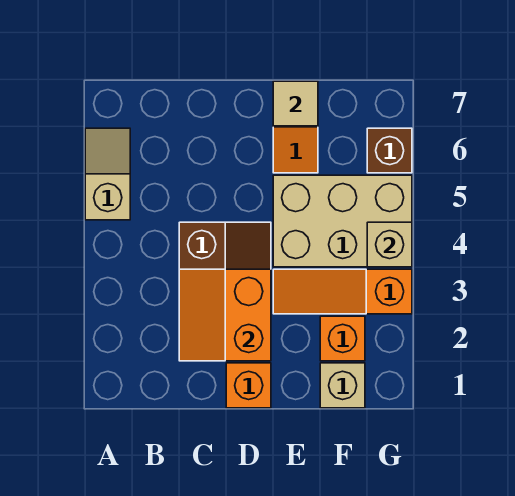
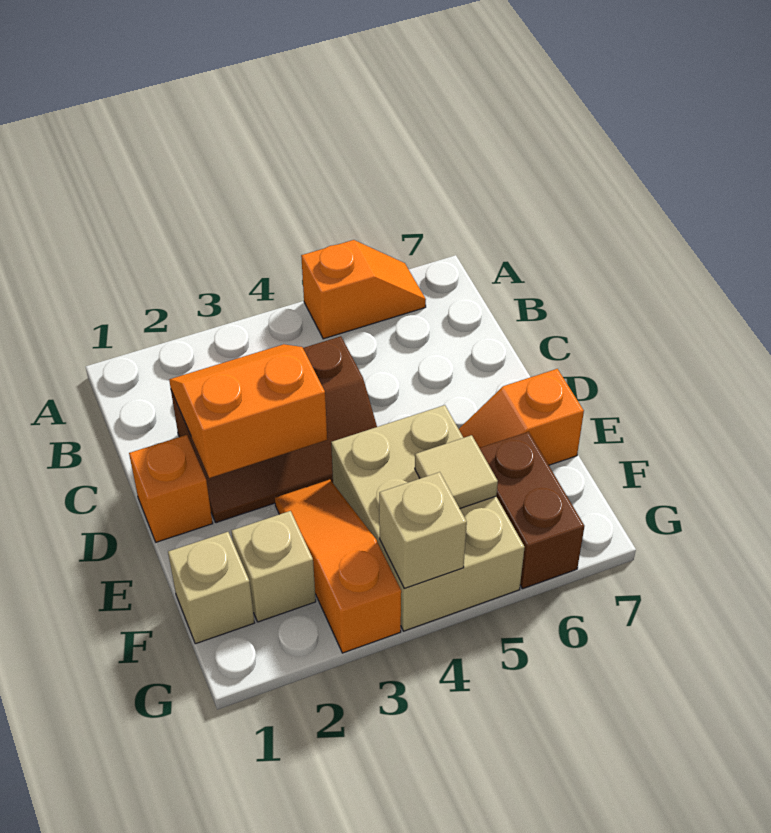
tan 1x2 slope [85,128,130,220] -> orange 1x2 slope [301,240,426,339]
tan 1x1 tile [273,81,318,126] -> tan 1x1 tile moved to [415,435,498,508]
orange 1x1 brick [320,316,365,361] -> tan 1x1 brick [232,511,316,622]
brown 1x1 brick [367,128,412,173] -> brown 1x2 brick [479,432,584,589]

